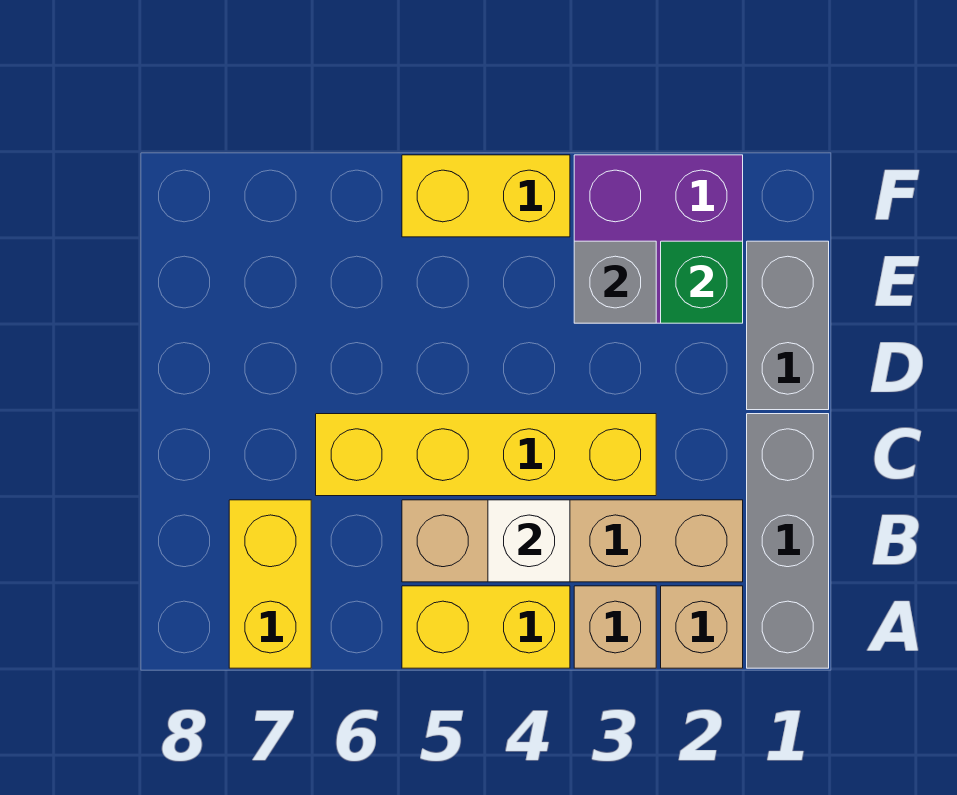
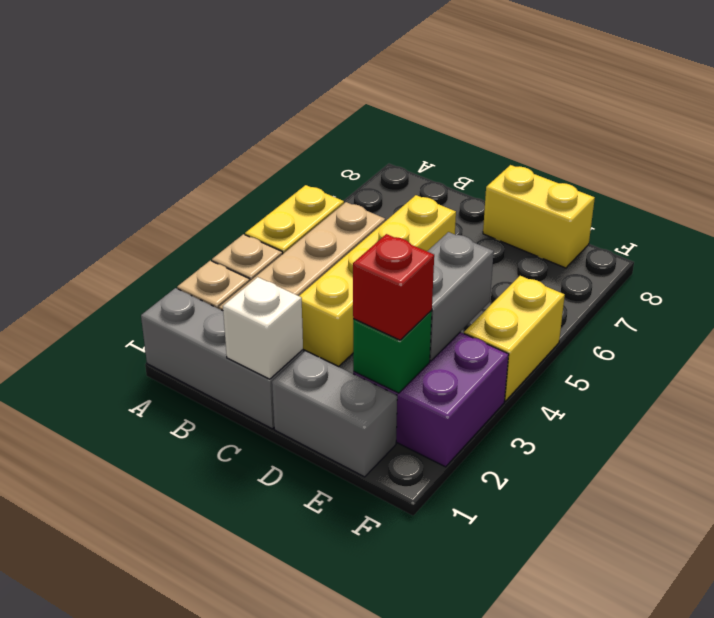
yellow 1x2 brick [229,500,311,668] -> yellow 1x2 brick moved to [483,165,595,268]
white 1x1 brick [488,500,570,582] -> white 1x1 brick moved to [223,277,303,379]
none -> red 1x1 brick [353,234,434,340]
grey 1x1 brick [574,241,656,323] -> grey 1x2 brick [427,232,494,361]

